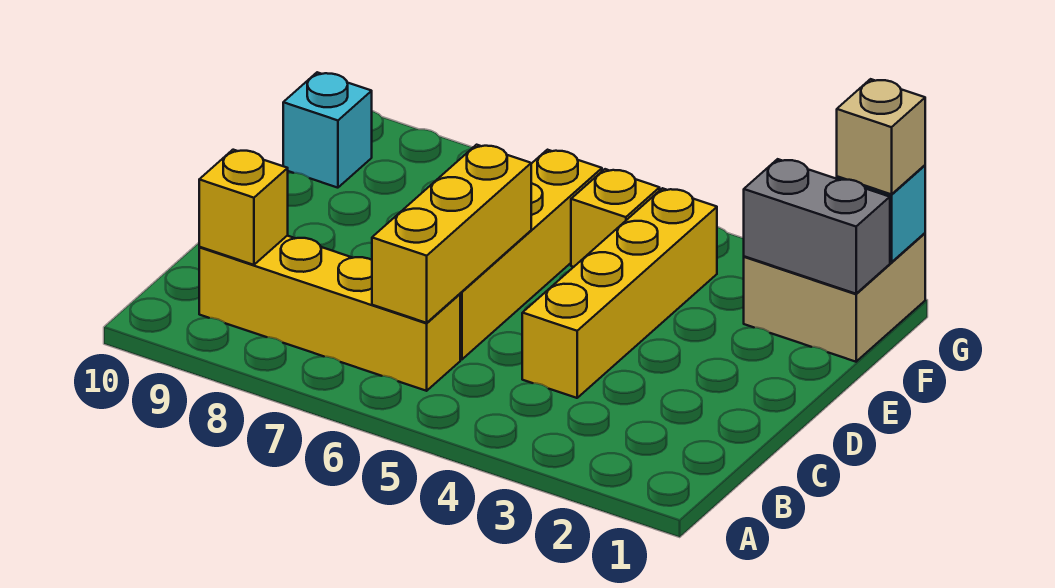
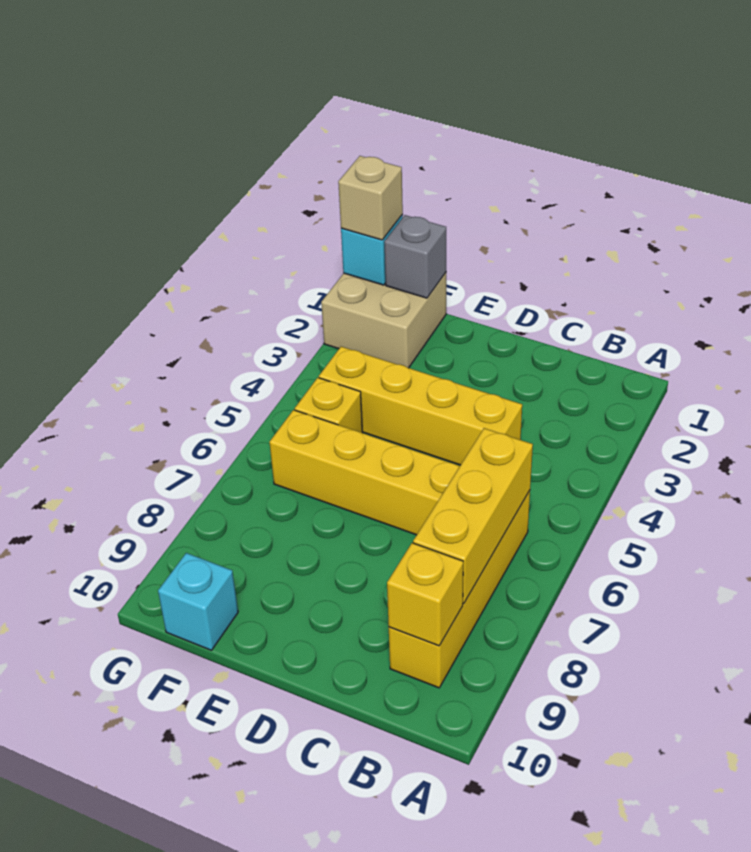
yellow 1x3 brick [372,145,531,323] -> yellow 1x3 brick turned to [413,428,533,604]
grey 1x2 brick [744,159,890,294] -> grey 1x1 brick [384,215,446,298]

